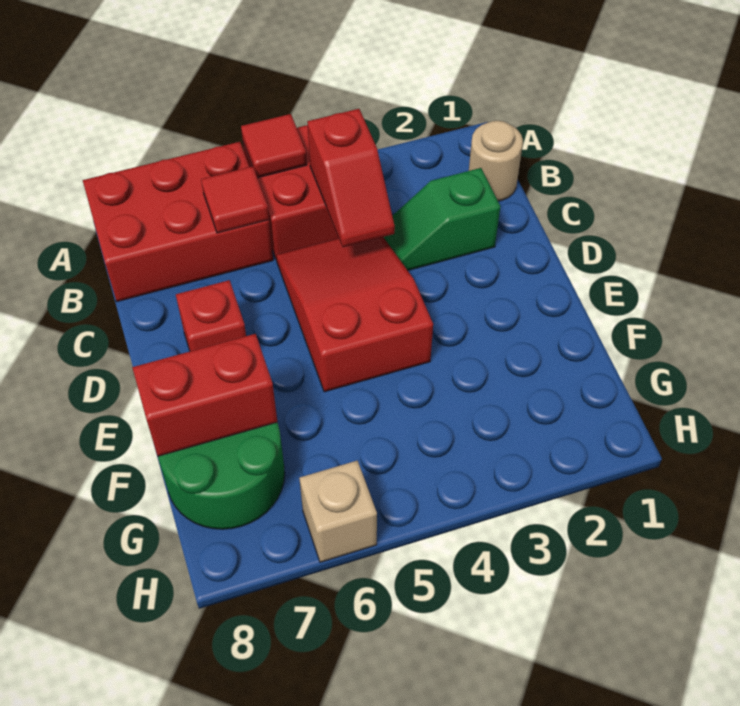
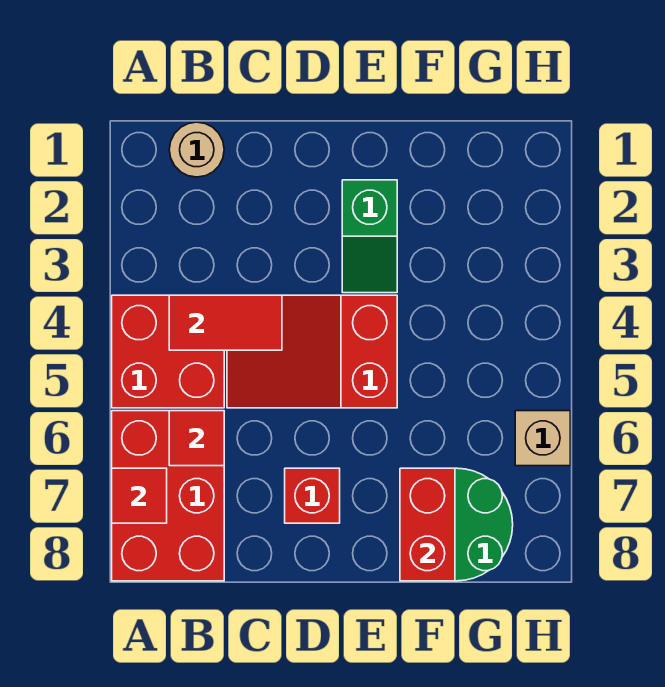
red 1x1 tile [241,114,307,178] -> red 1x1 tile moved to [112,468,167,523]
red 1x2 slope [307,109,395,247] -> red 1x2 tile [169,295,282,350]
green 1x2 slope [384,168,500,270] -> green 1x2 slope moved to [342,180,397,293]

